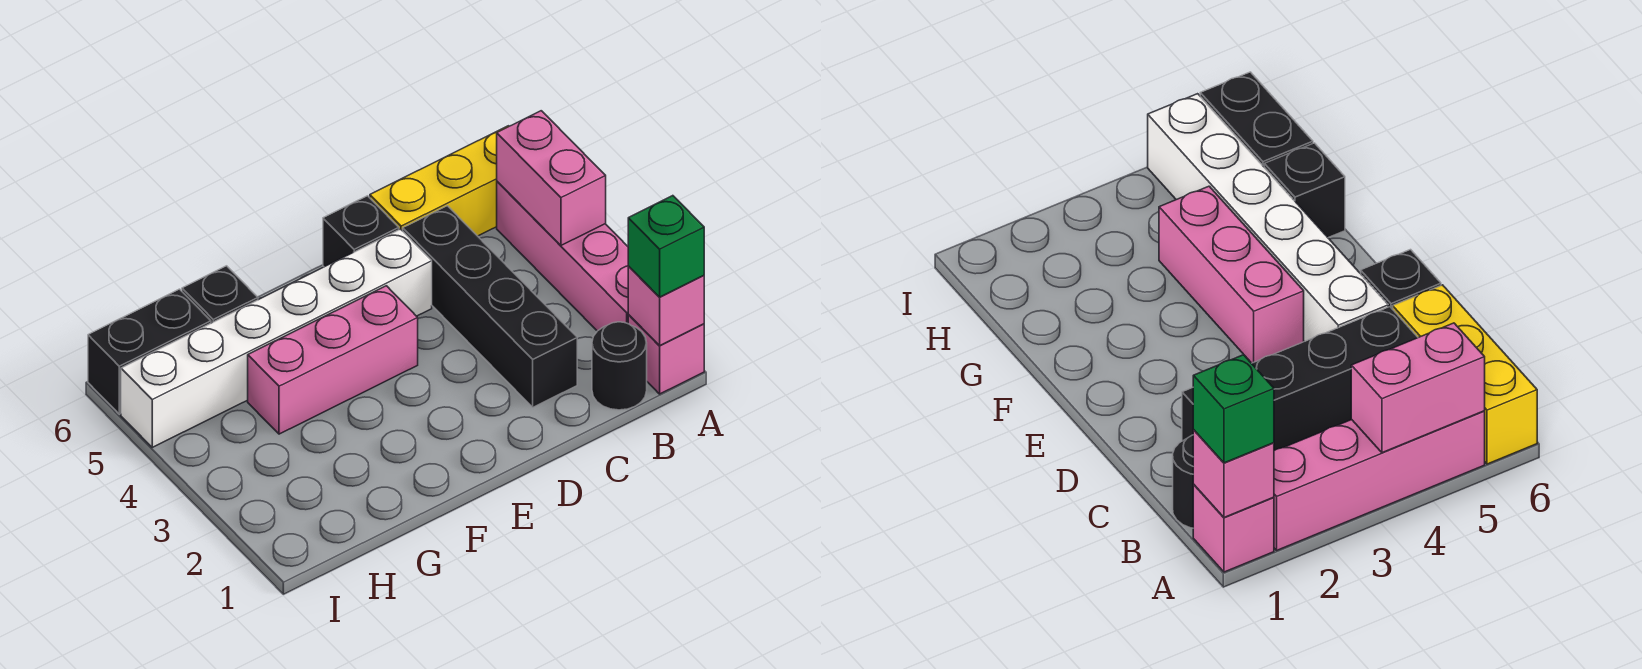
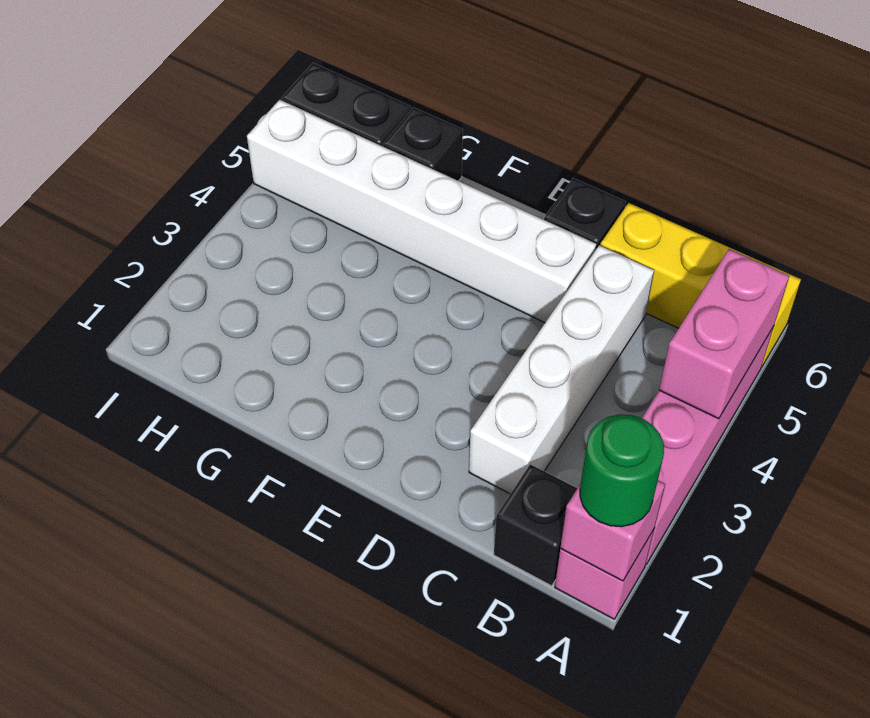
green 1x1 brick [628,196,704,297] -> green 1x1 round brick [580,414,664,527]
black 1x1 round brick [592,322,647,410] -> black 1x1 brick [494,464,577,586]
black 1x4 brick [403,206,577,407] -> white 1x4 brick [469,245,654,494]
pink 1x3 brick [248,286,418,434] -> none

